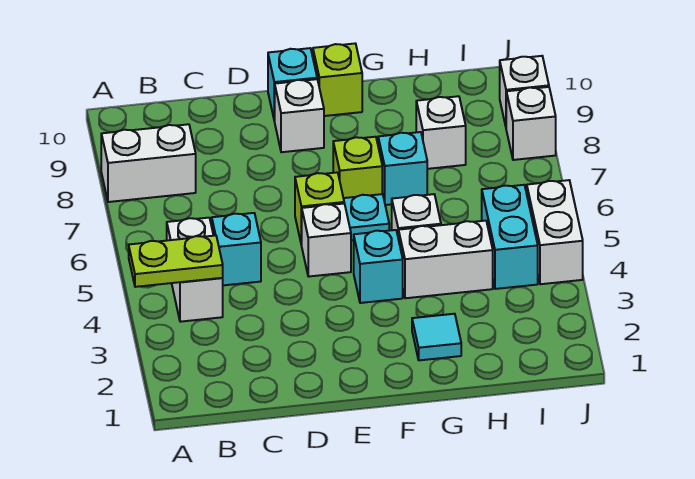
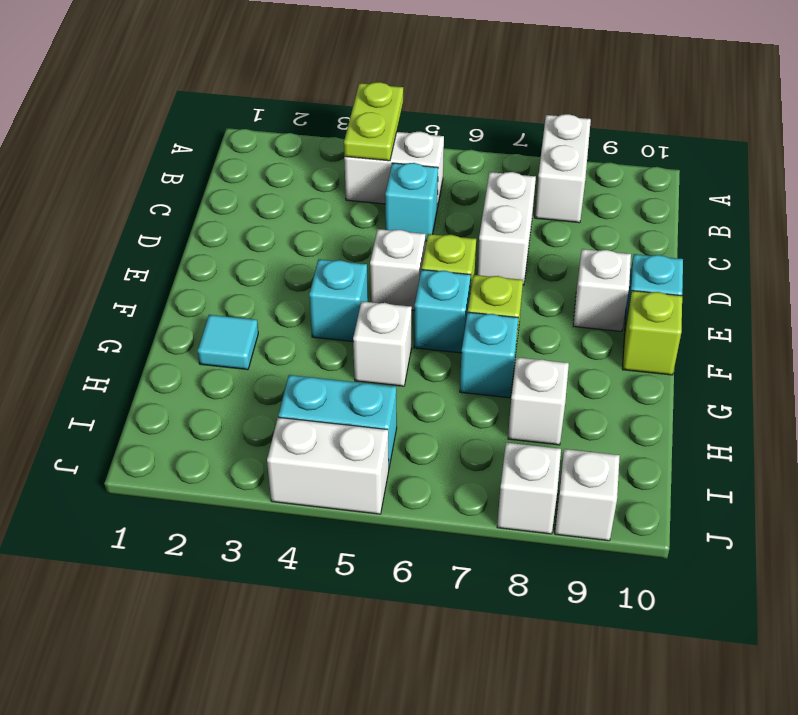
cyan 1x1 plate [344,194,389,240] -> cyan 1x1 brick [414,270,471,353]
white 1x2 brick [399,221,493,298] -> white 1x2 brick moved to [477,172,536,285]

